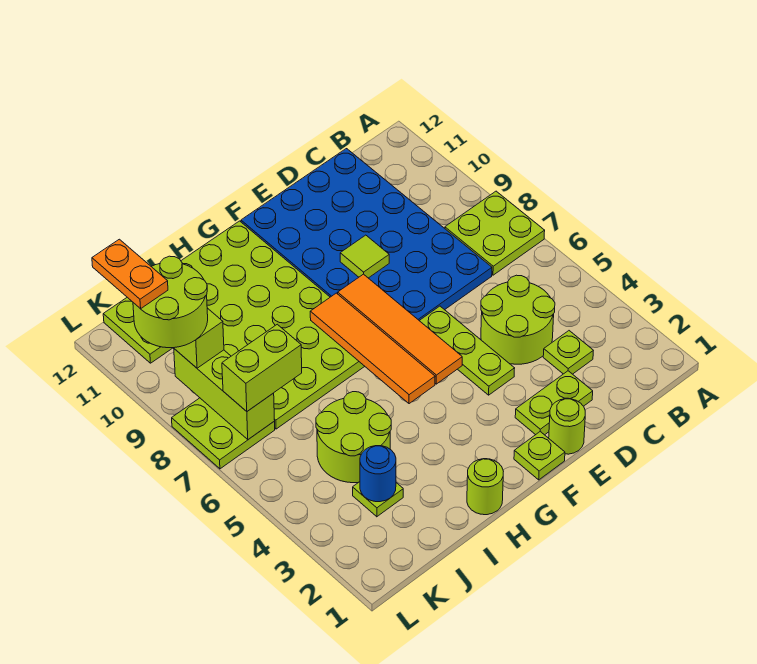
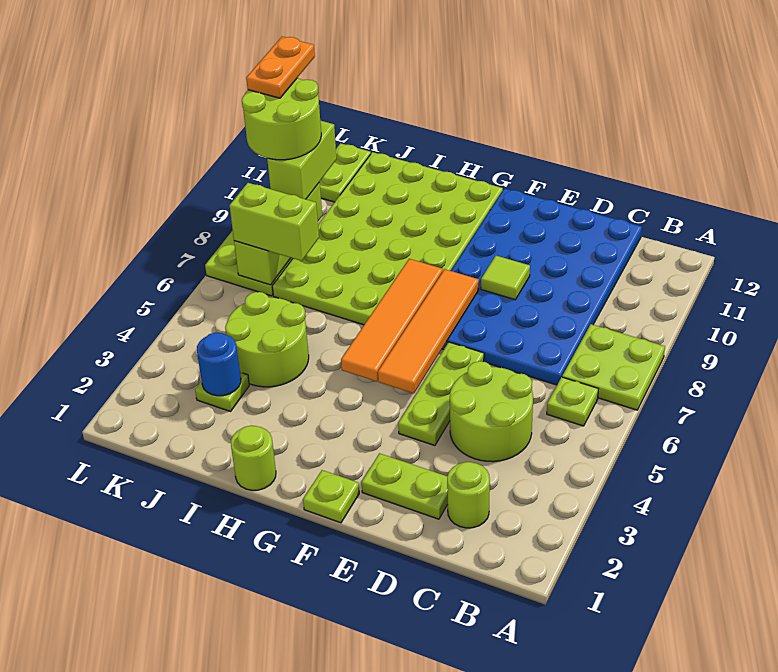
lime 1x1 plate [543,331,593,374] -> lime 1x1 plate moved to [547,377,598,426]
lime 1x1 round brick [549,399,585,454] -> lime 1x1 round brick moved to [447,462,490,528]

